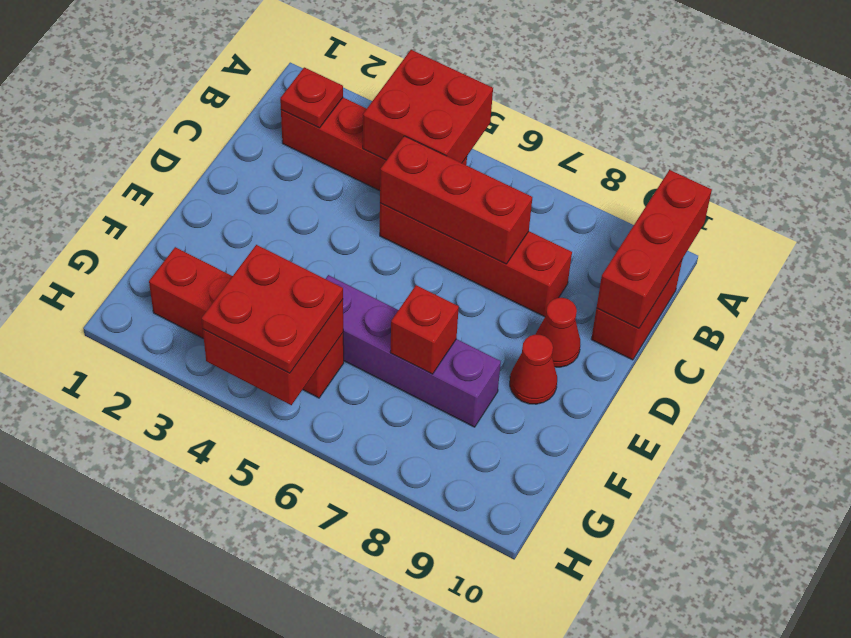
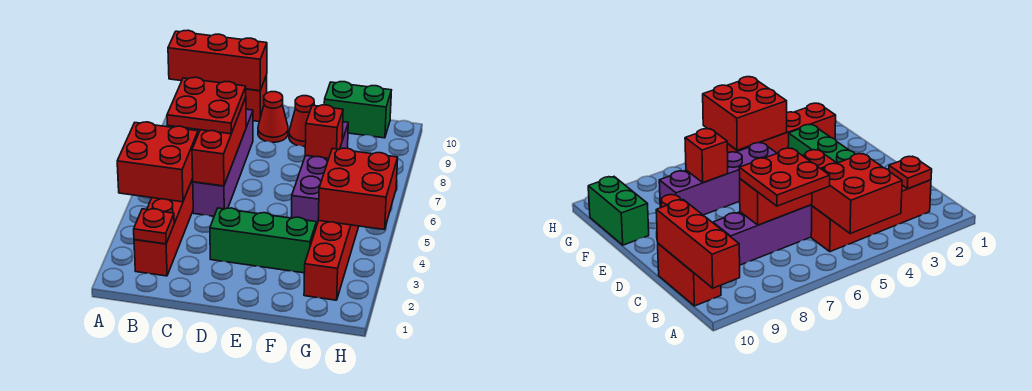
red 1x4 brick [380,203,572,317] -> purple 1x4 brick [193,109,253,216]
none -> green 1x3 brick [210,208,316,273]
none -> green 1x2 brick [324,82,391,138]
red 2x2 plate [202,245,343,373] -> red 2x2 plate moved to [167,77,246,134]

